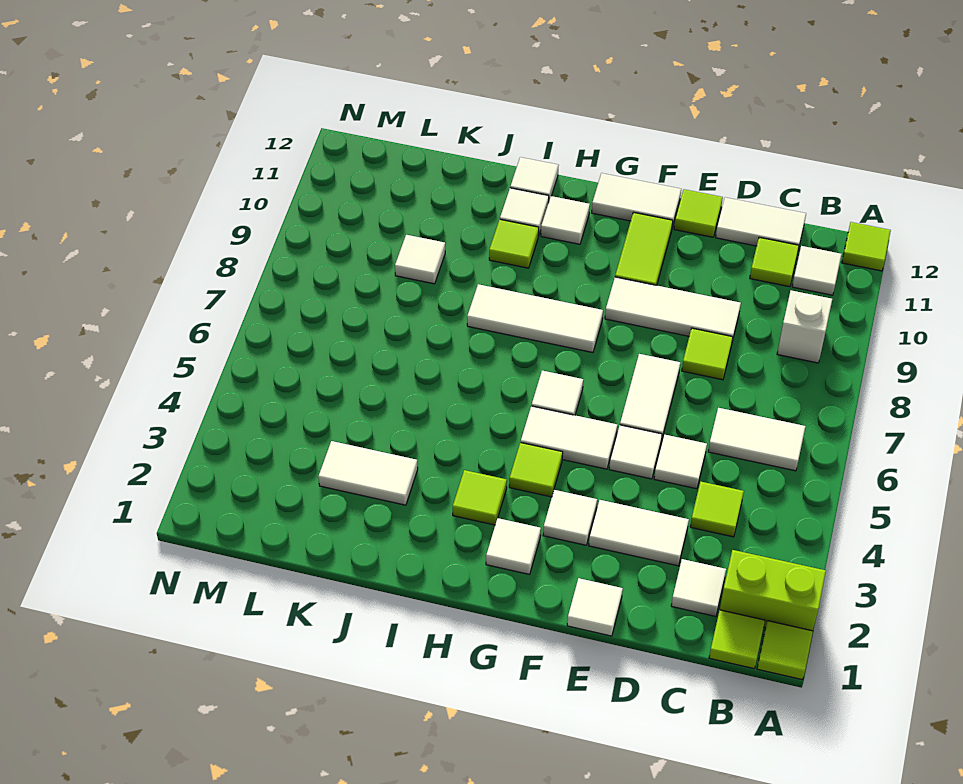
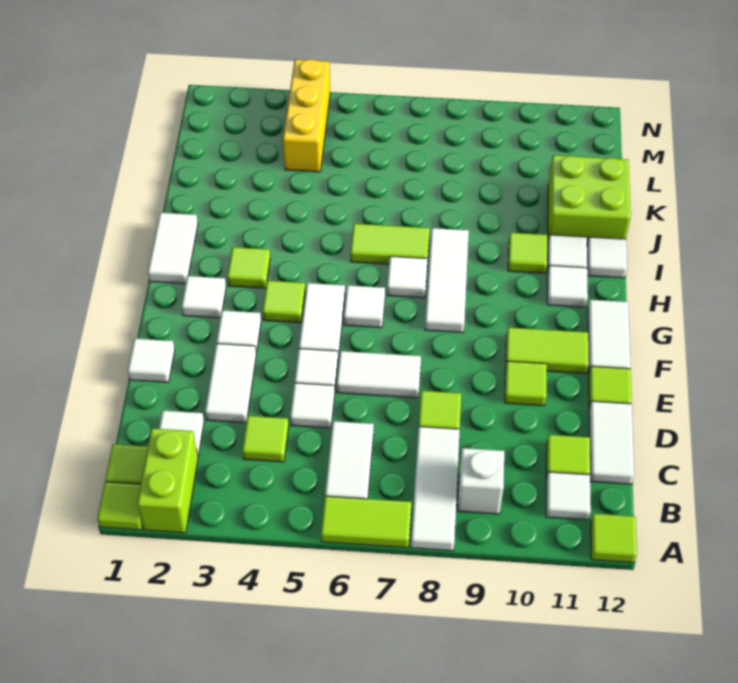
none -> lime 1x2 tile [321,496,411,548]
white 1x3 tile [605,277,741,341] -> white 1x3 tile moved to [411,427,460,551]
none -> lime 1x1 tile [505,361,547,406]
none -> lime 1x2 tile [350,224,430,264]
white 1x2 tile [318,441,418,505] -> white 1x2 tile moved to [148,213,198,284]
none -> lime 2x2 brick [548,155,631,243]
white 1x1 tile [395,235,445,284] -> white 1x1 tile moved to [387,256,428,298]
none -> yellow 1x3 brick [283,59,330,172]

